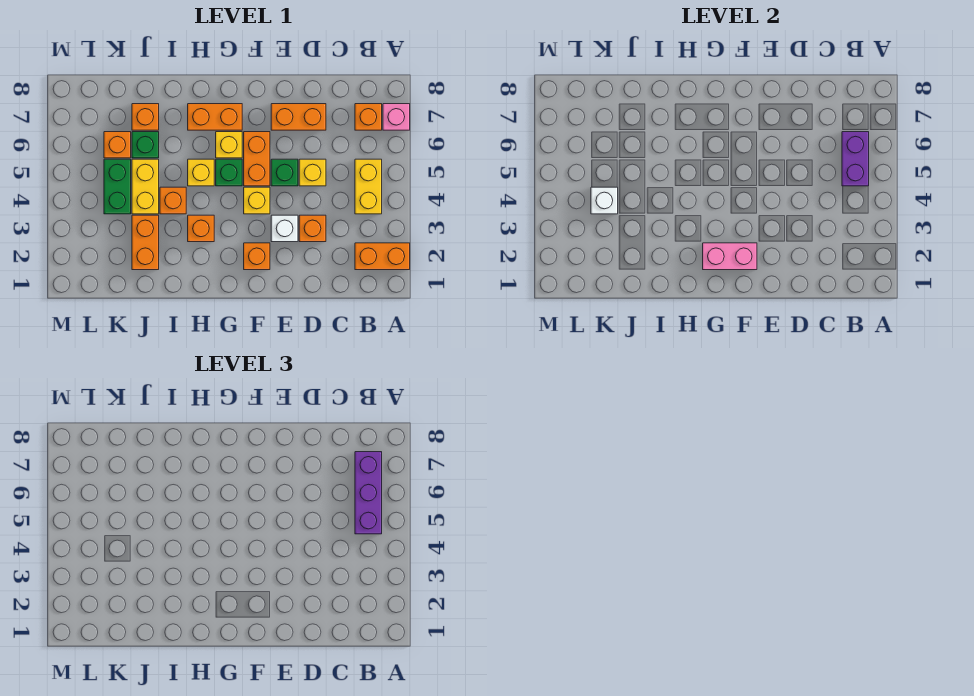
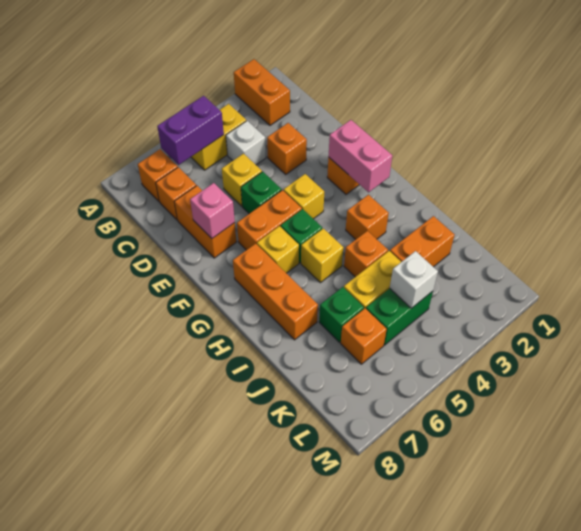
pink 1x1 brick [383,104,410,130] -> pink 1x1 brick moved to [190,183,235,238]
purple 1x3 brick [355,452,382,534] -> none
white 1x1 brick [271,215,298,242] -> white 1x1 brick moved to [226,121,266,165]
orange 1x2 brick [188,104,242,130] -> orange 1x3 brick [233,243,318,340]
orange 1x1 brick [132,104,159,130] -> orange 1x1 brick moved to [156,167,196,220]

